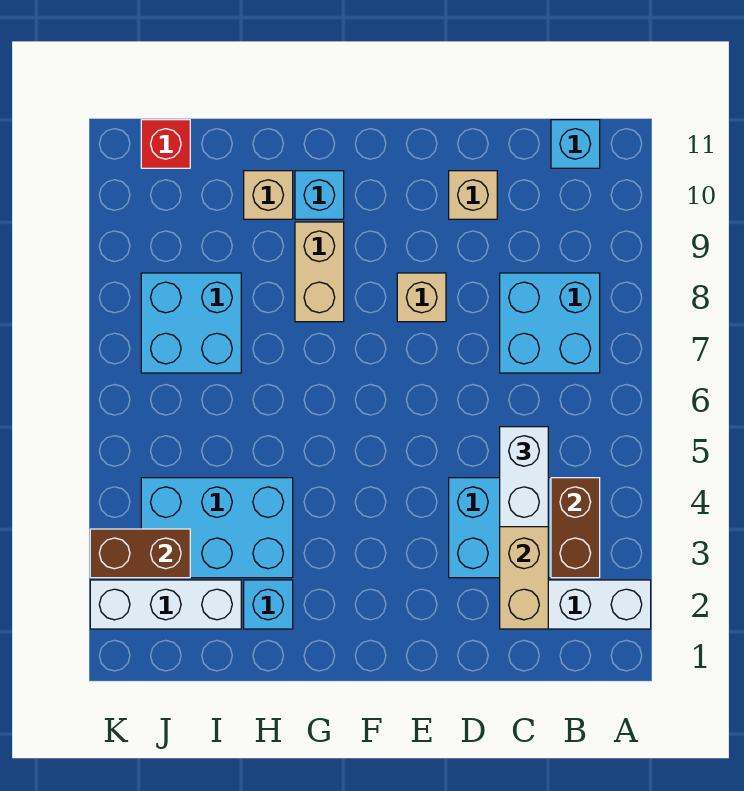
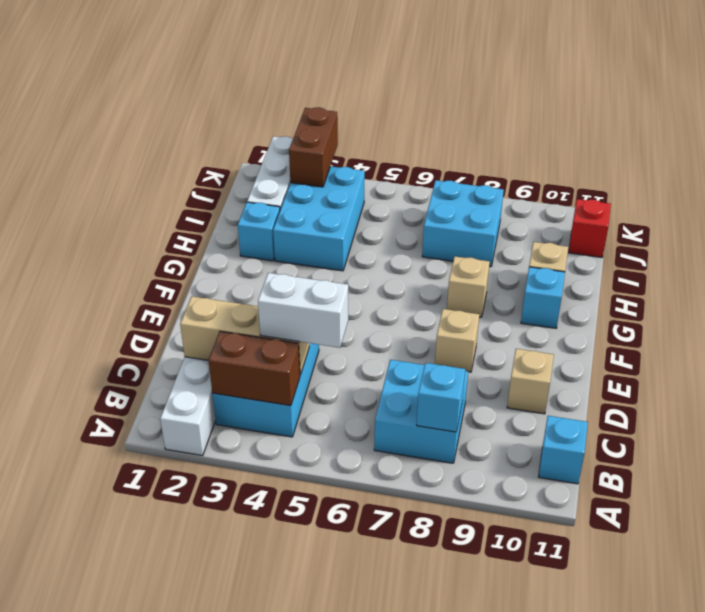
none -> cyan 1x1 brick [417,363,465,432]
tan 1x2 brick [295,222,344,322] -> tan 1x1 brick [447,256,490,317]

